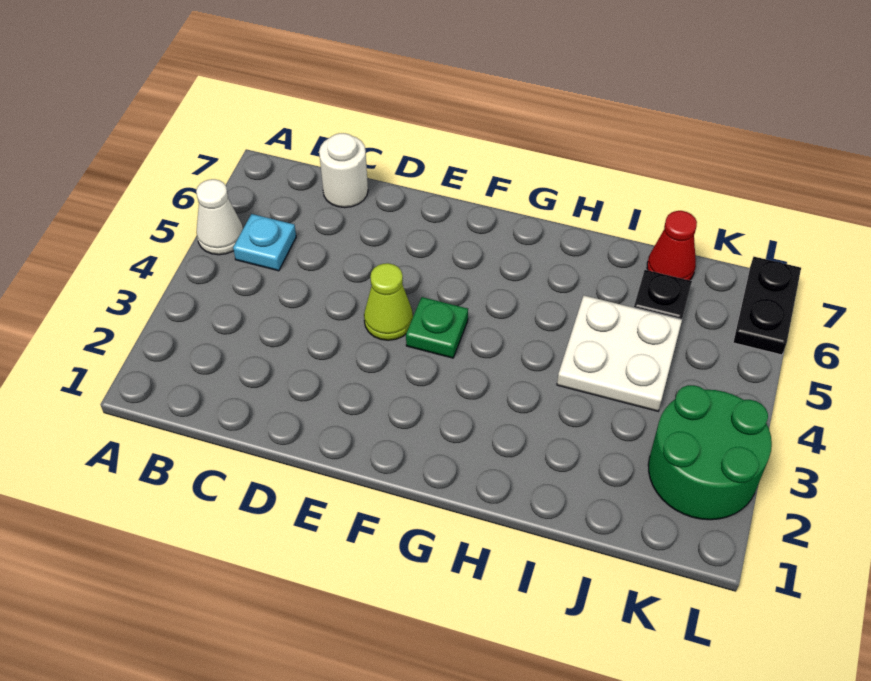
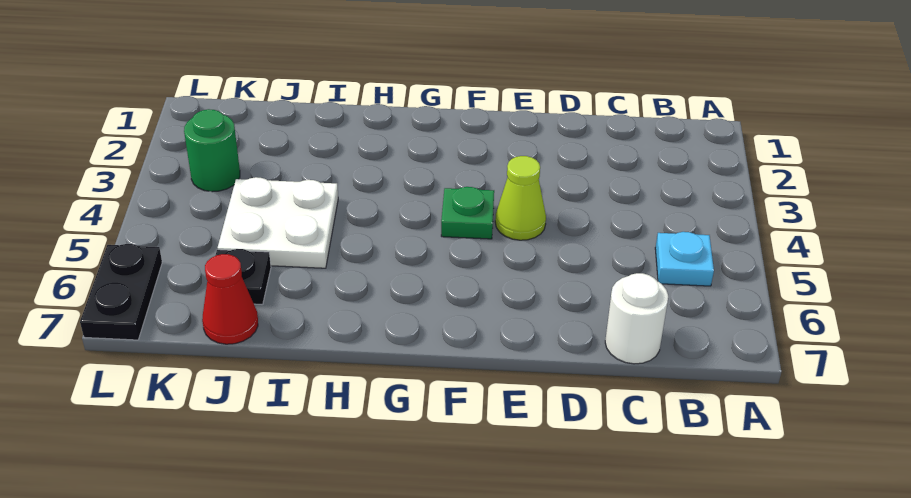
white 1x1 cone [196,179,243,255] -> none
green 2x2 round brick [648,385,772,520] -> green 1x1 round brick [184,109,240,192]

